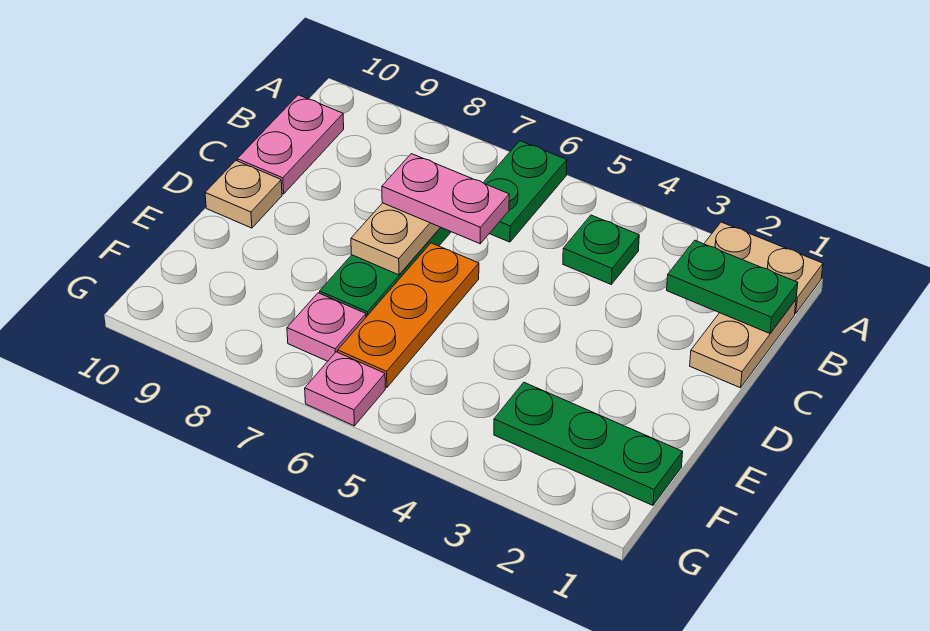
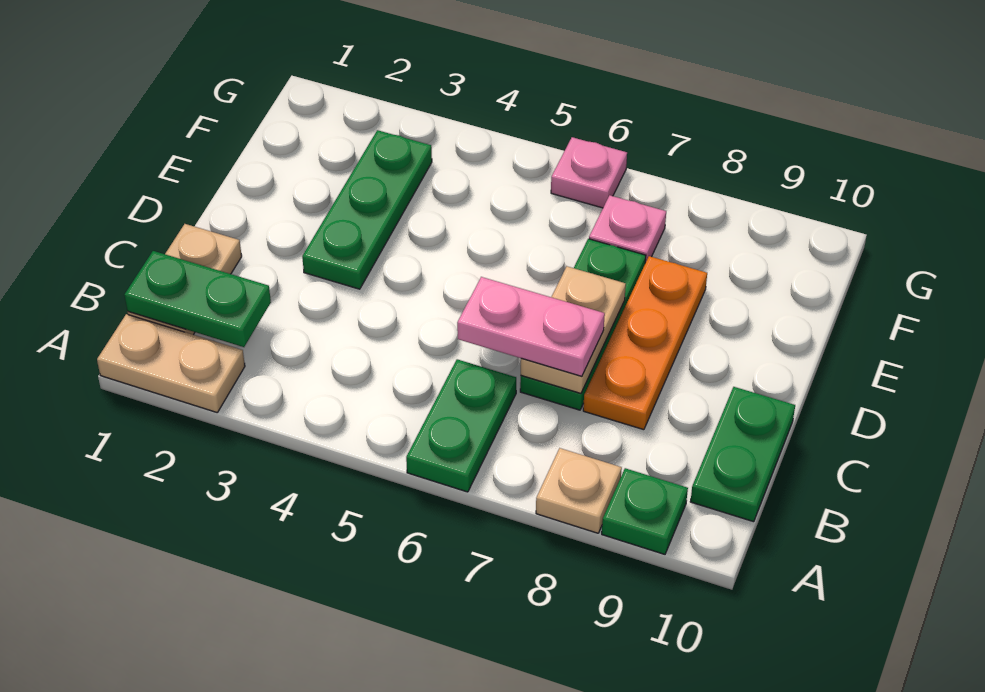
green 1x1 plate [563,215,639,284] -> green 1x1 plate moved to [602,468,688,554]
pink 1x2 plate [237,95,344,194] -> green 1x2 plate [690,387,795,522]
orange 1x3 plate [338,243,479,387] -> orange 1x3 plate moved to [583,256,707,430]
tan 1x1 plate [205,161,282,228] -> tan 1x1 plate moved to [536,448,622,533]
green 1x3 plate [494,382,683,505] -> green 1x3 plate turned to [302,130,432,289]

